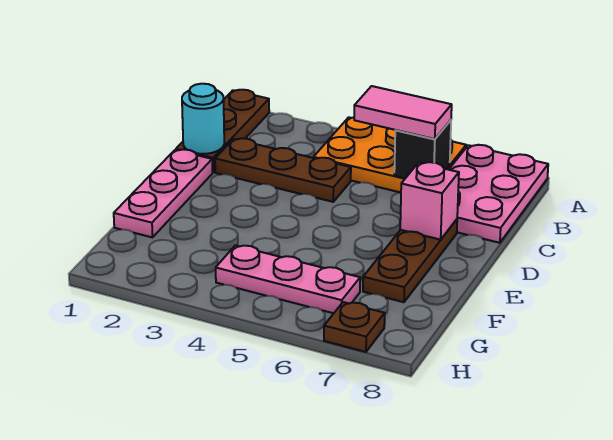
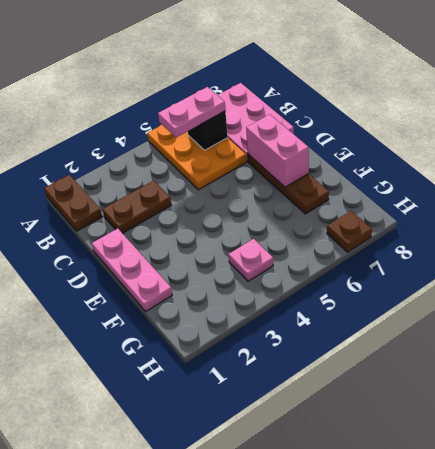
brown 1x3 plate [176,90,269,172] -> brown 1x2 plate [44,175,102,231]
orange 2x3 plate [313,117,466,193] -> orange 2x3 plate turned to [147,125,246,190]
pink 1x2 tile [354,86,452,139] -> pink 1x2 plate [158,87,225,137]
cyan 1x1 round brick [182,84,224,154] -> none
brown 1x3 plate [215,138,351,202] -> brown 1x2 plate [103,180,171,233]
pink 1x1 brick [400,162,459,240] -> pink 1x2 brick [246,114,309,187]
pink 1x3 plate [216,245,360,313] -> pink 1x1 plate [228,239,273,281]

